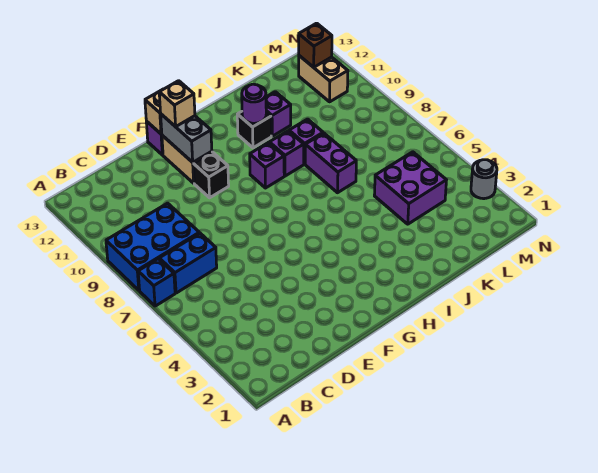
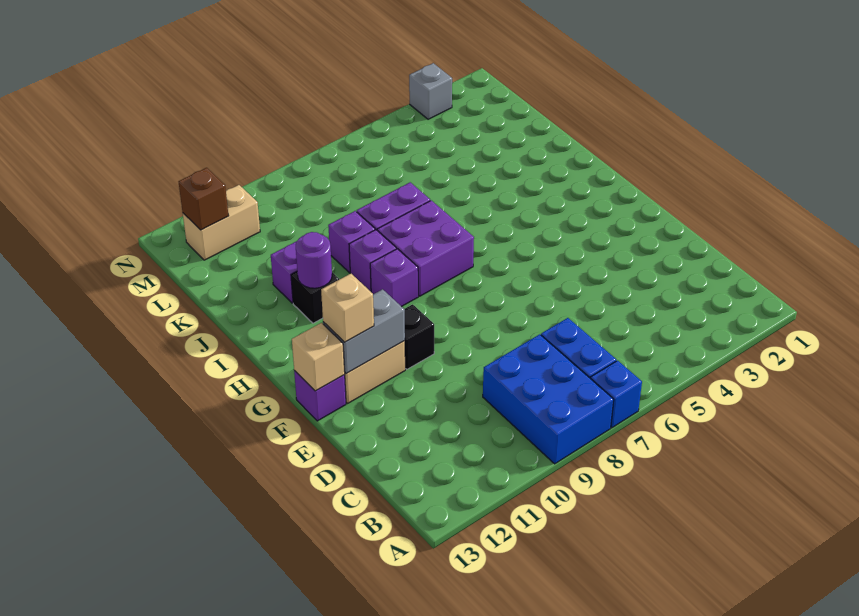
purple 2x2 brick [374,152,446,224] -> purple 2x2 brick moved to [377,200,474,296]
grey 1x1 round brick [471,160,497,199] -> grey 1x1 brick [409,63,452,119]

